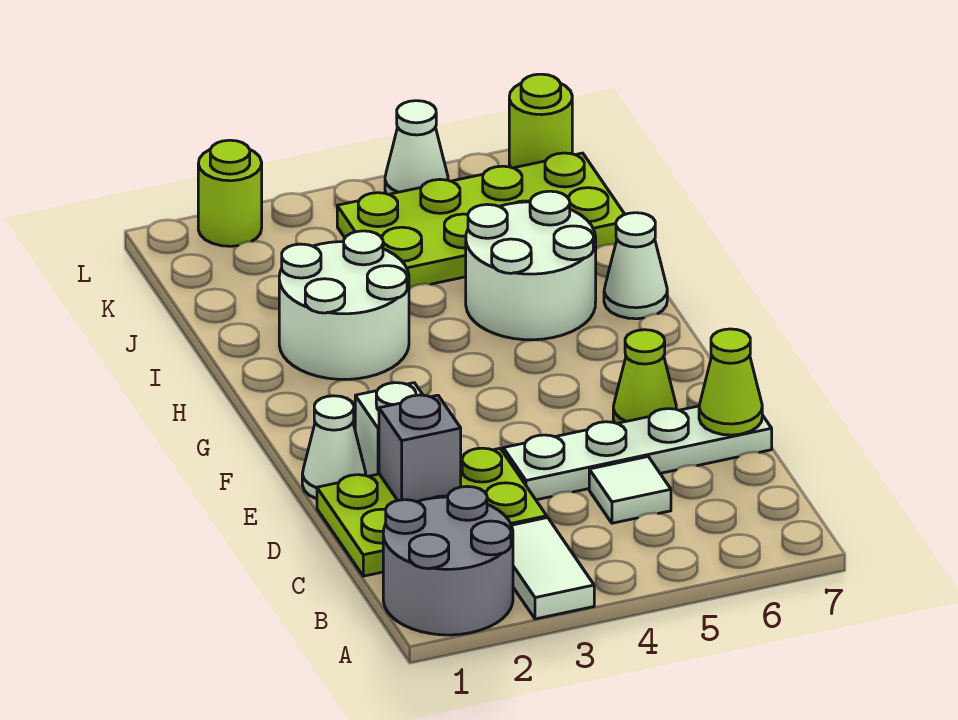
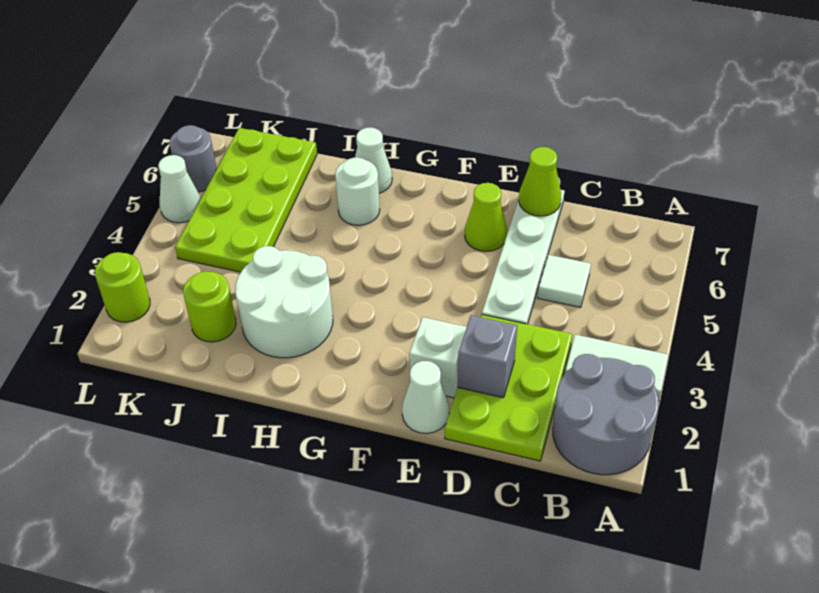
white 2x2 round brick [466,191,596,340] -> white 1x1 round brick [335,157,380,225]
none -> grey 1x1 round brick [169,125,217,192]
lime 1x1 round brick [509,74,572,168] -> lime 1x1 round brick moved to [183,272,236,342]

